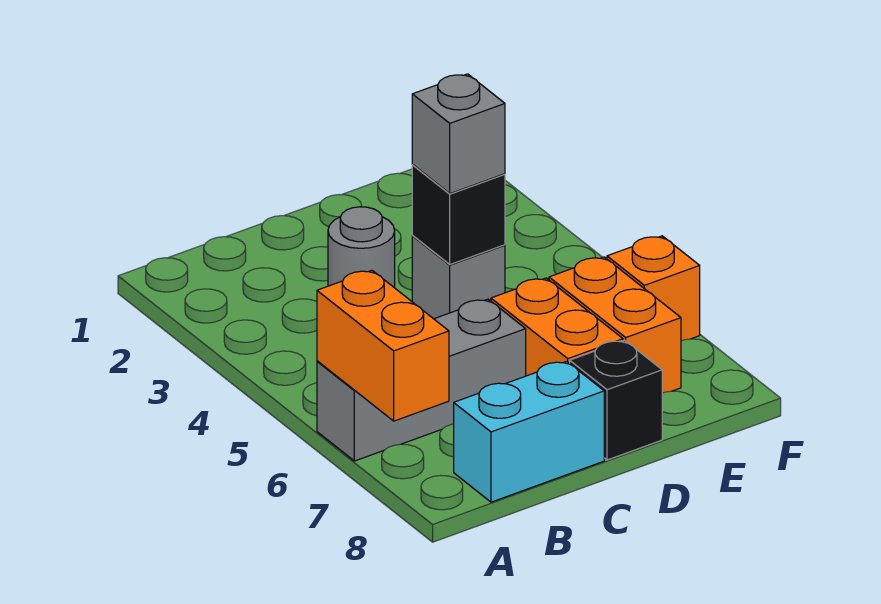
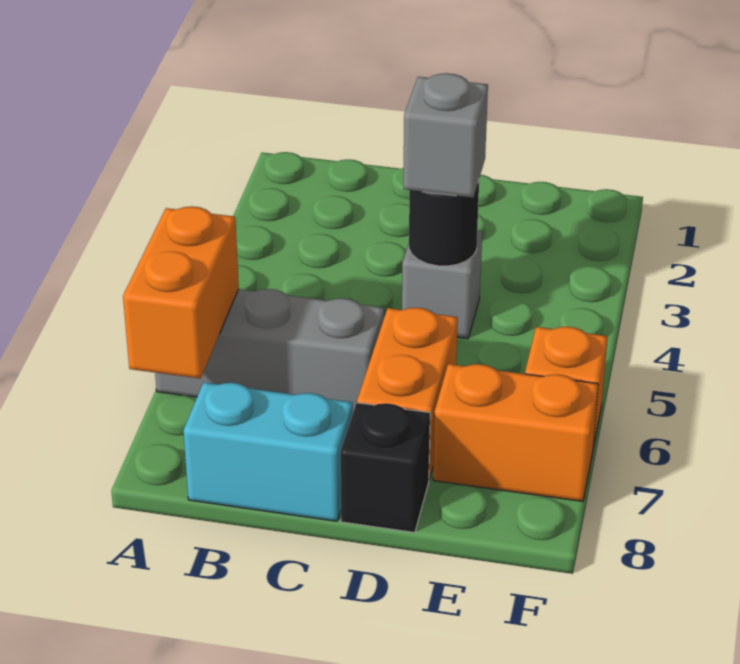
grey 1x1 round brick [328,207,395,288] -> none
black 1x1 brick [412,165,505,264] -> black 1x1 round brick [409,181,479,266]
orange 1x2 brick [549,257,681,393] -> orange 1x2 brick turned to [433,364,598,501]

